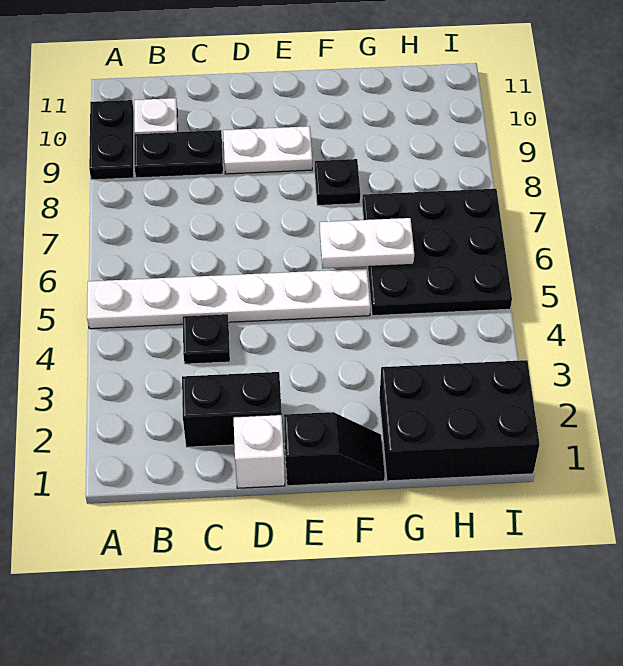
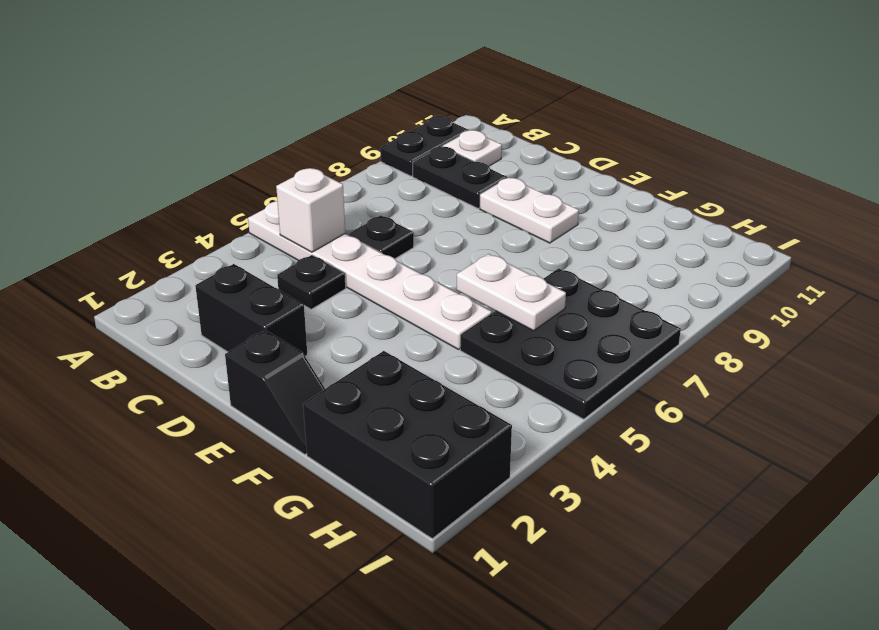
white 1x1 brick [233,415,285,488] -> white 1x1 brick moved to [276,168,345,252]
black 1x1 plate [315,159,360,205] -> black 1x1 plate moved to [349,215,414,259]

